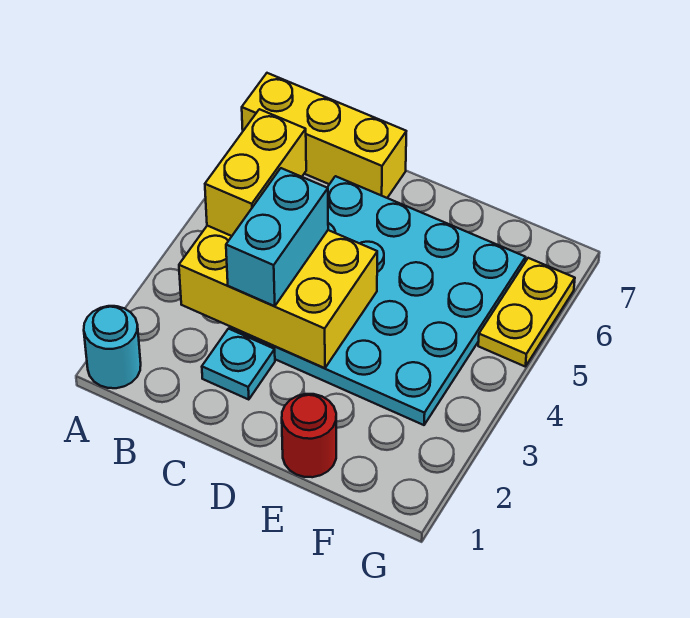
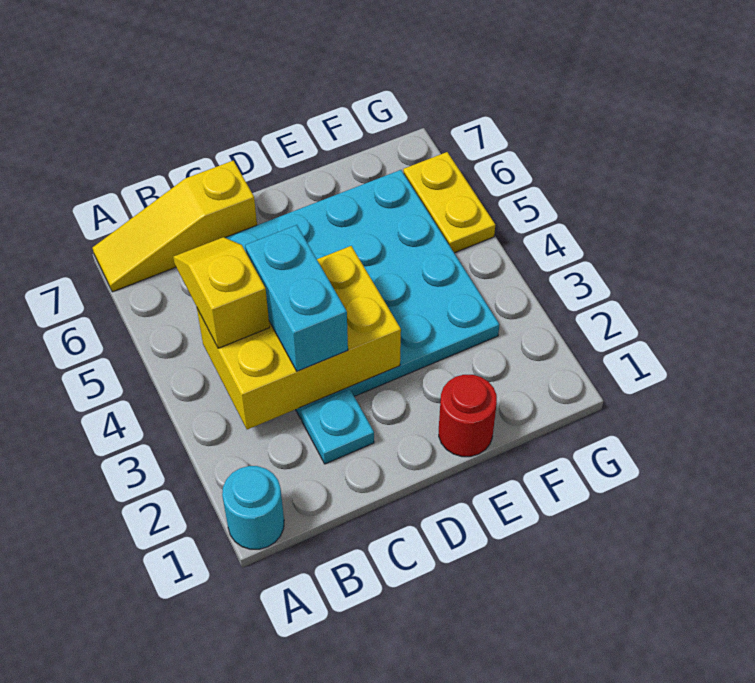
yellow 1x3 brick [242,73,406,198] -> yellow 1x3 slope [93,161,257,292]
yellow 1x2 brick [205,109,306,236] -> yellow 1x2 slope [173,237,270,348]

